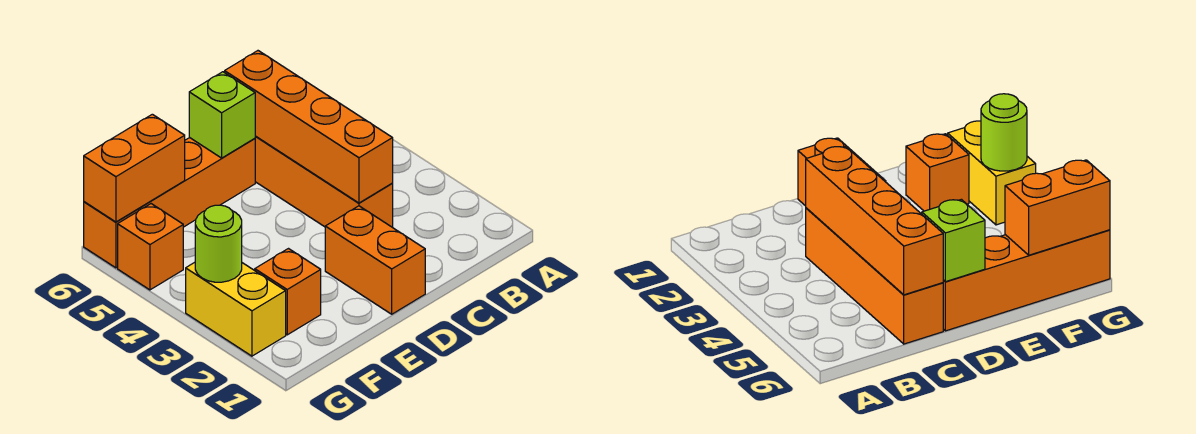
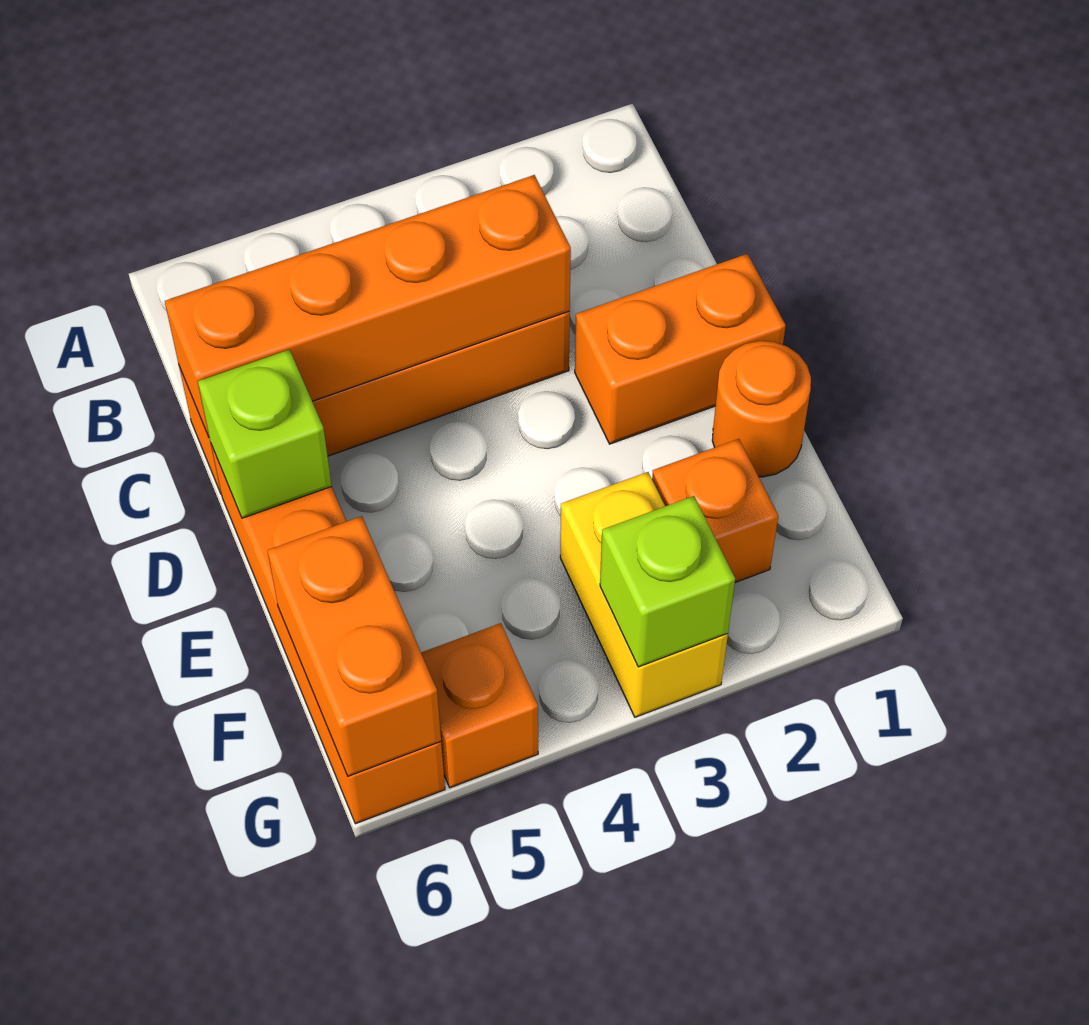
none -> orange 1x1 round brick [712,341,811,477]
yellow 1x2 brick [186,262,286,356] -> yellow 1x2 brick turned to [560,472,728,717]
lime 1x1 round brick [195,205,242,282] -> lime 1x1 brick [600,496,735,667]

